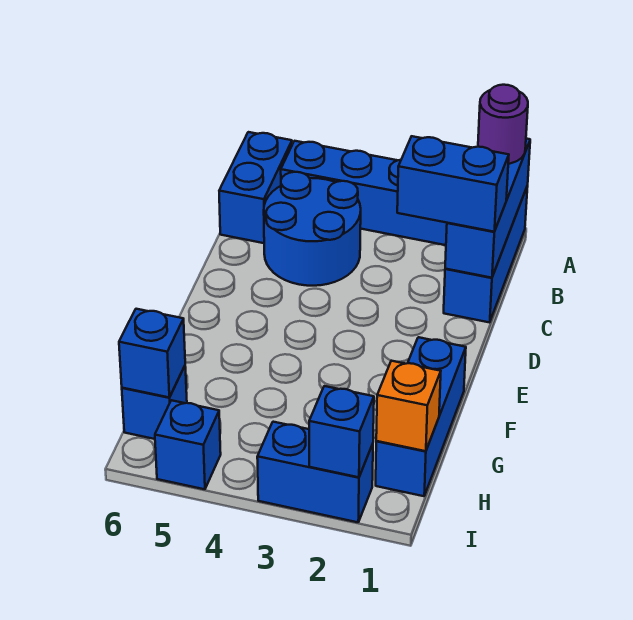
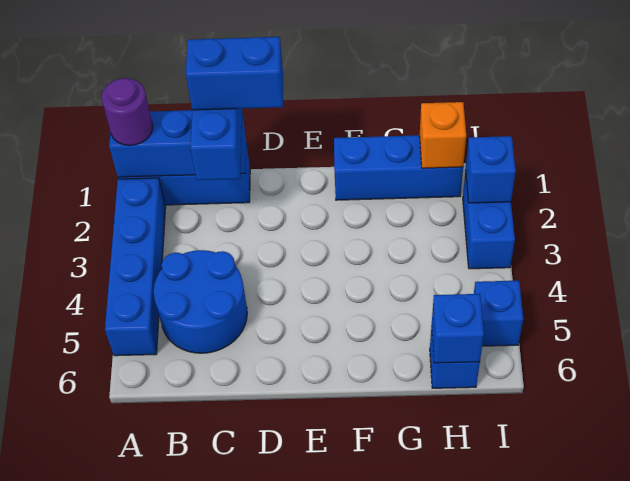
blue 1x2 brick [219,132,292,243] -> blue 1x2 brick moved to [186,37,283,110]

